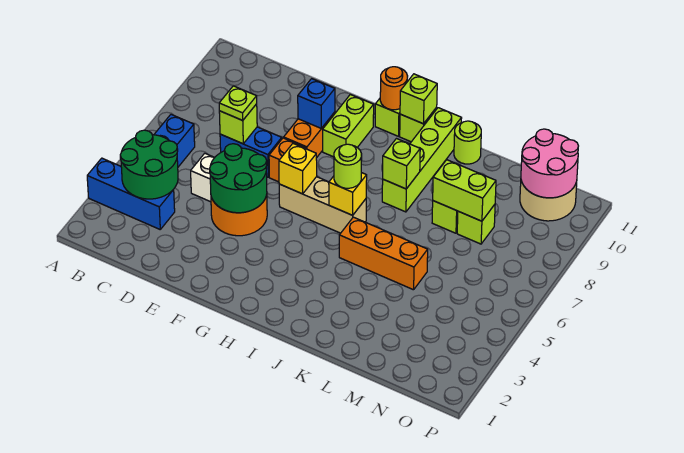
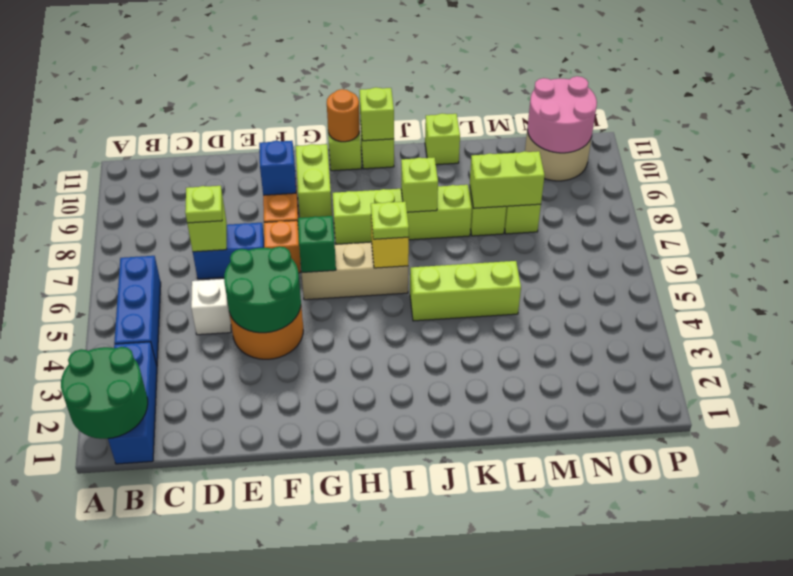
blue 1x3 brick [87,158,175,229] -> blue 1x3 brick turned to [108,342,157,464]
green 2x2 round brick [120,130,178,199] -> green 2x2 round brick moved to [61,347,148,439]
yellow 1x1 brick [279,144,317,194] -> green 1x1 brick [298,216,336,273]
lime 1x1 round brick [334,144,362,188] -> lime 1x1 plate [371,202,409,239]
orange 1x3 brick [339,217,428,290] -> lime 1x3 brick [410,261,521,321]
lime 1x4 brick [382,108,462,212] -> lime 1x4 brick turned to [332,185,472,244]
lime 1x1 round brick [454,121,481,164] -> lime 1x1 brick [425,113,460,165]

